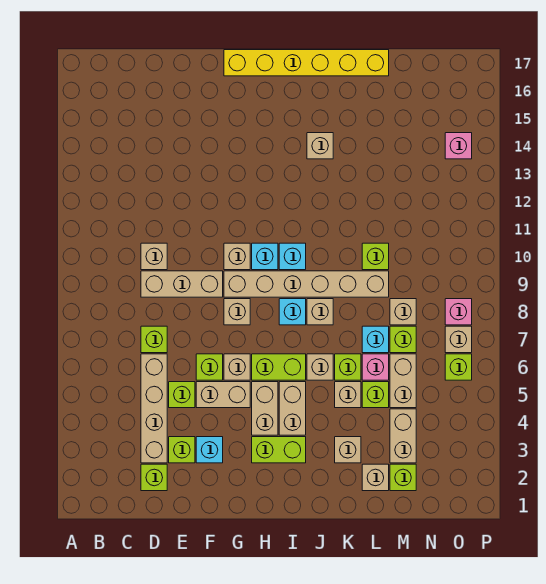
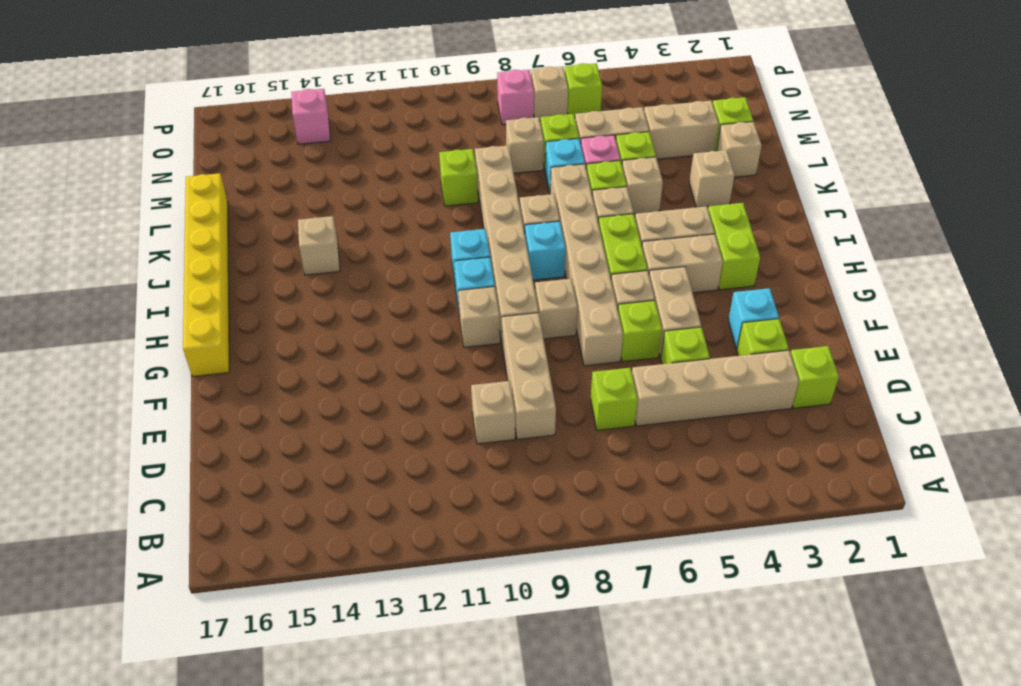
none -> tan 1x6 brick [550,164,623,366]

